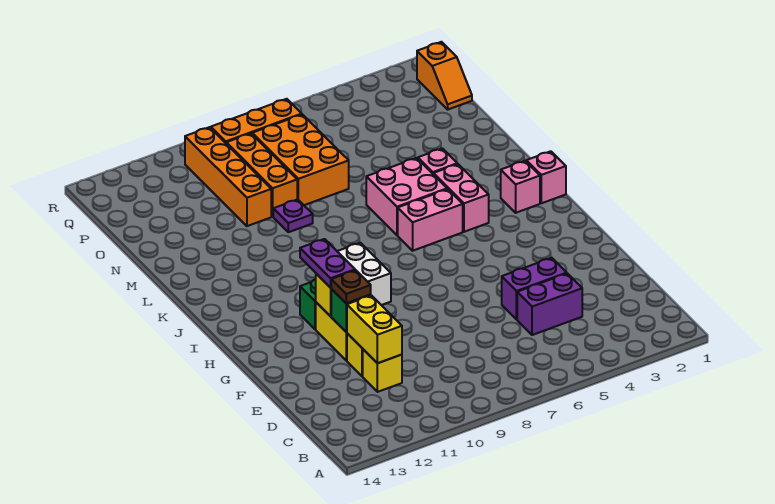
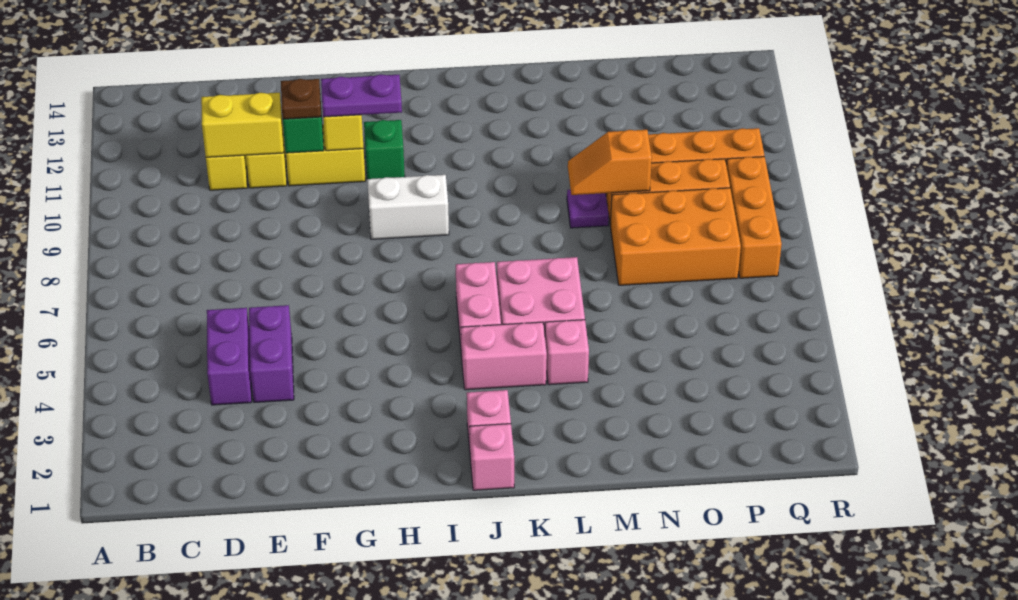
orange 1x2 slope [417,42,472,109] -> orange 1x2 slope moved to [568,130,652,195]

